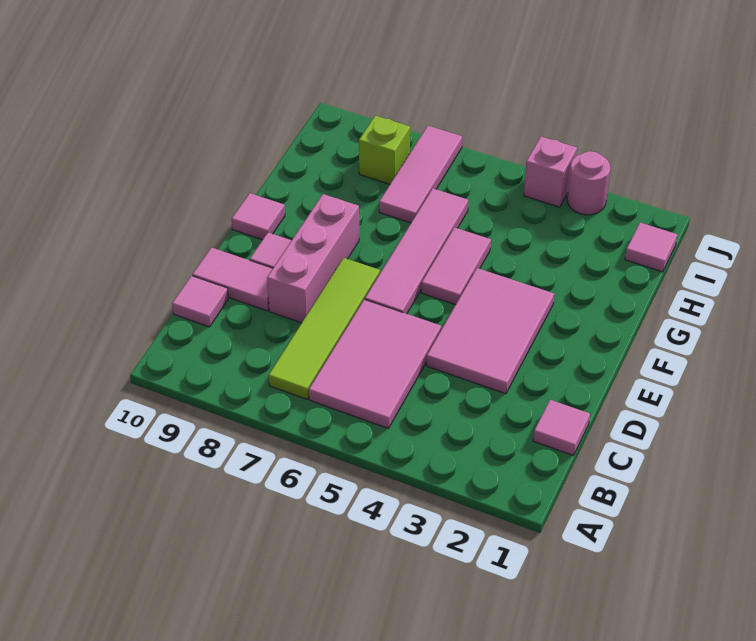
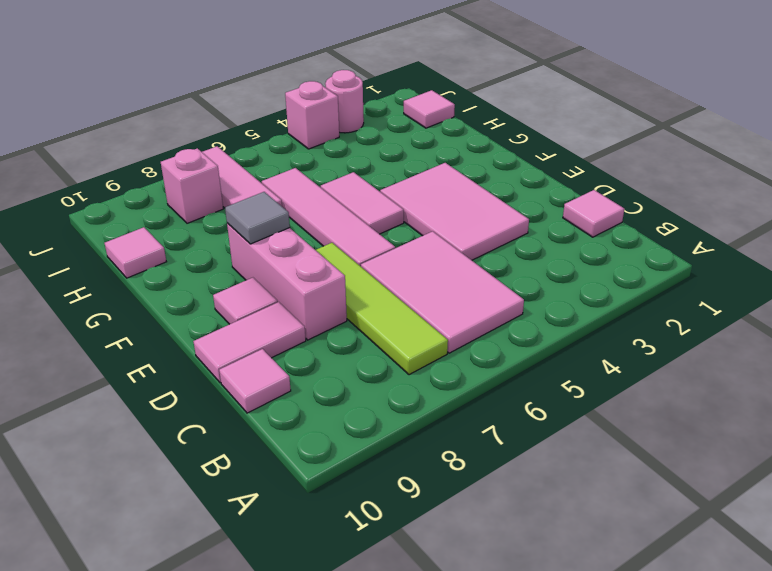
none -> grey 1x1 tile [225,192,290,244]
pink 1x1 tile [232,193,285,240] -> pink 1x1 tile moved to [105,227,166,278]
lime 1x1 brick [359,116,410,184] -> pink 1x1 brick [161,148,223,223]

